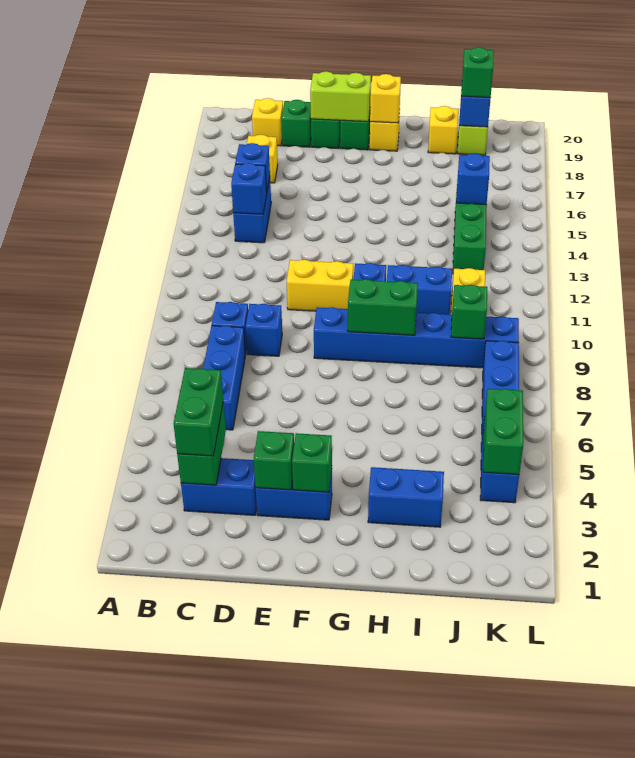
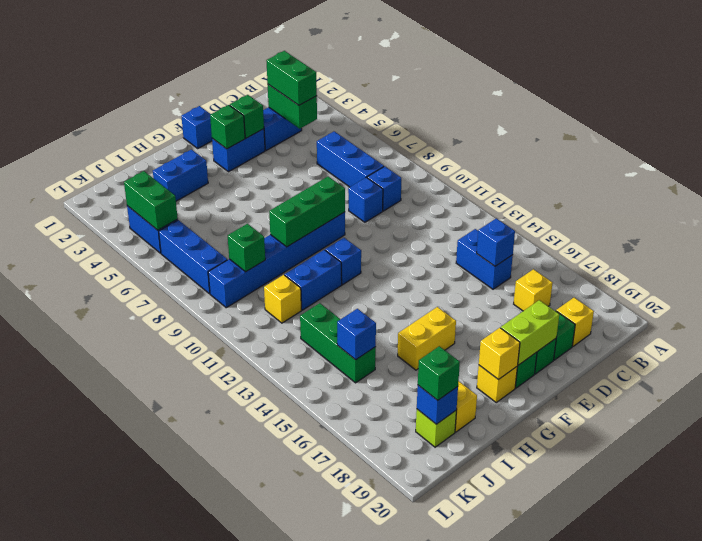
blue 1x1 brick [231,163,267,214] -> blue 1x1 brick moved to [181,106,212,148]
yellow 1x2 brick [287,260,353,311] -> yellow 1x2 brick moved to [398,307,456,370]
green 1x2 brick [348,279,418,335] -> green 1x3 brick [269,176,345,247]

